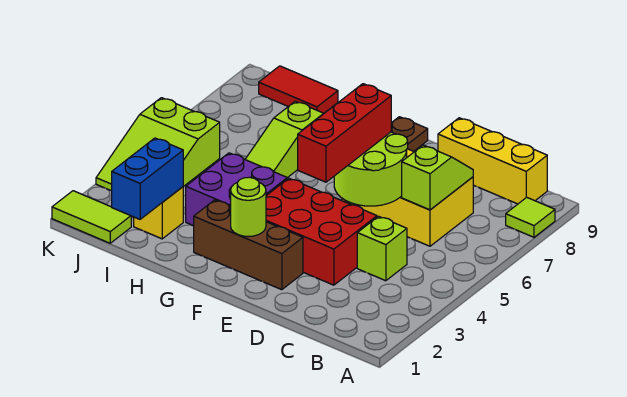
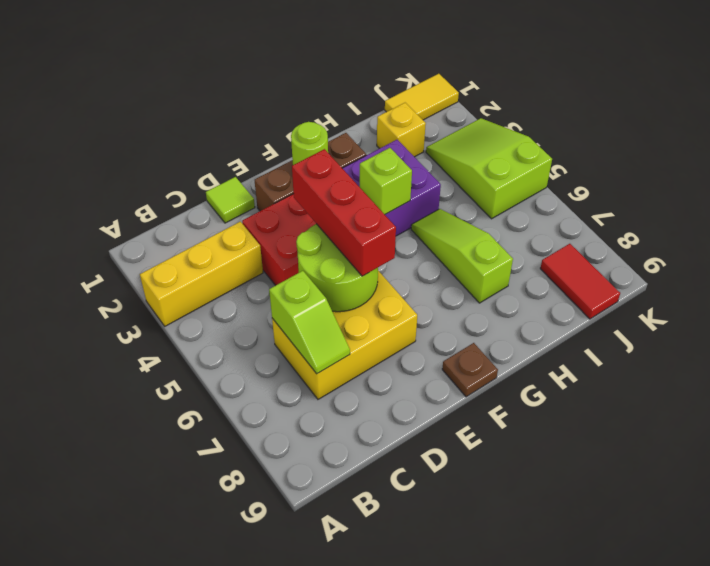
lime 1x1 tile [506,197,555,237] -> lime 1x1 tile moved to [206,177,255,223]
yellow 1x3 brick [438,118,547,204] -> yellow 1x3 brick moved to [140,222,263,326]
lime 1x1 brick [357,216,407,281] -> lime 1x1 brick moved to [360,148,412,214]
blue 1x2 brick [112,138,183,219] -> none
red 1x2 tile [259,66,338,113] -> red 1x2 tile turned to [540,244,620,319]
lime 1x2 tile [52,191,131,243] -> yellow 1x2 tile [385,74,459,120]

